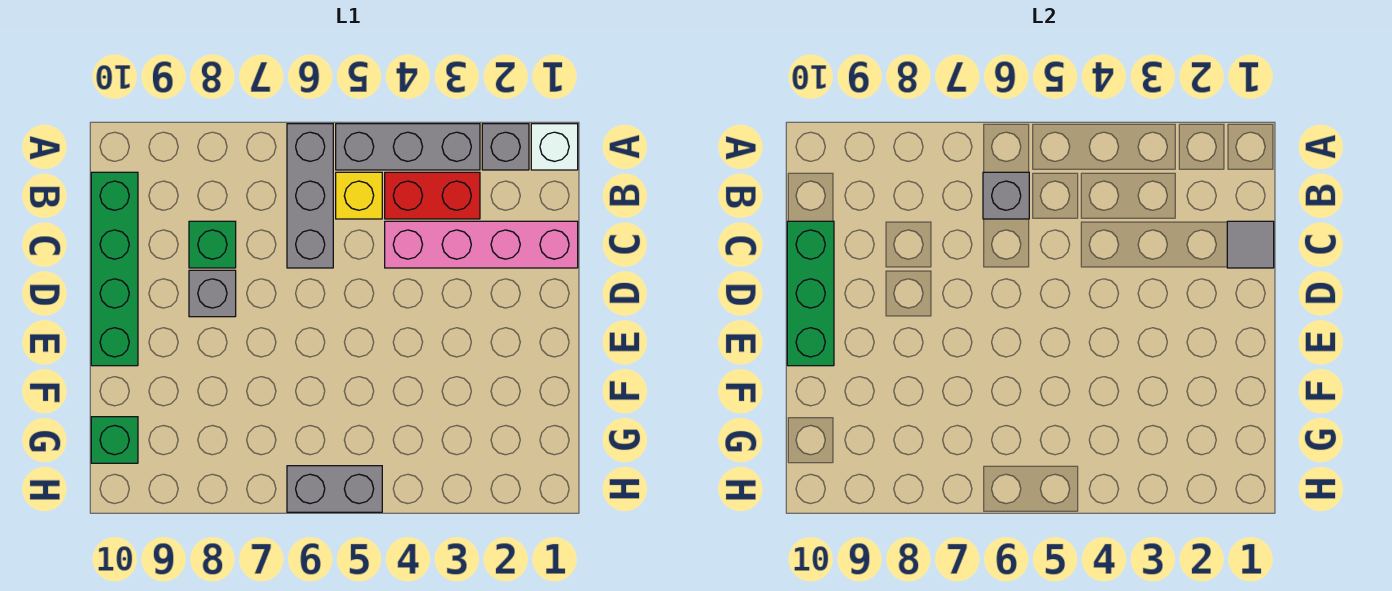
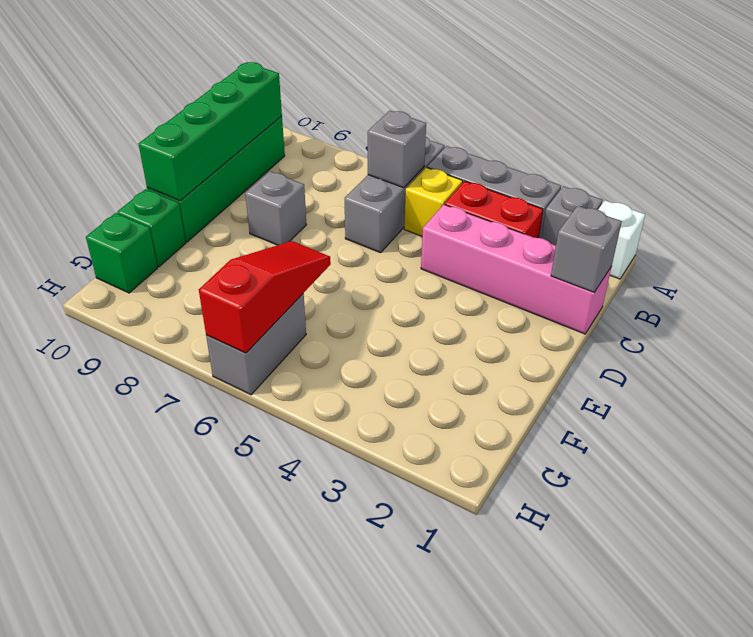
grey 1x1 tile [1227,221,1274,268] -> grey 1x1 brick [551,206,622,292]
green 1x1 brick [189,221,236,268] -> green 1x1 brick moved to [117,189,186,267]
green 1x3 brick [787,221,834,366] -> green 1x4 brick [139,62,282,201]
none -> red 1x3 slope [199,241,331,353]
grey 1x2 brick [287,466,382,512] -> grey 1x2 brick turned to [206,294,306,395]

